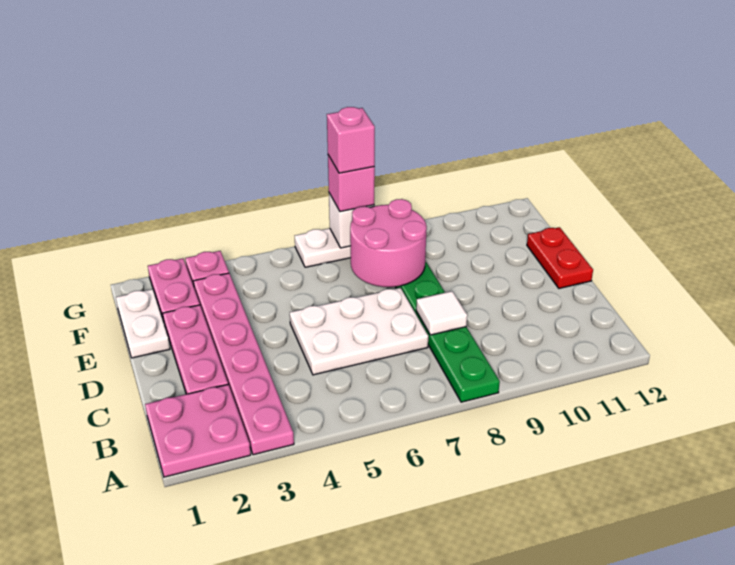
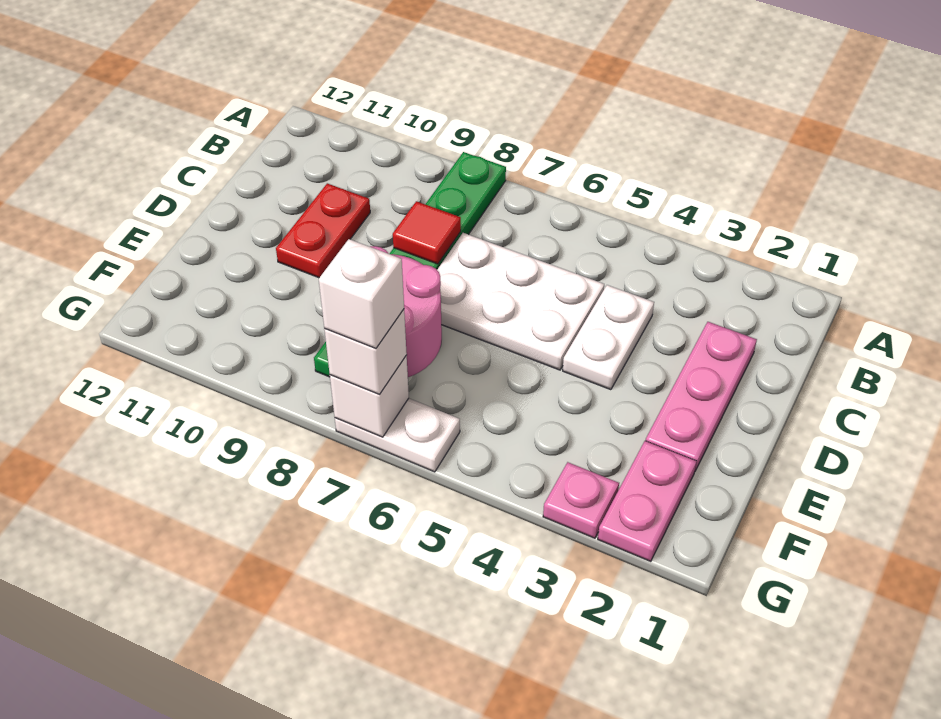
pink 2x2 plate [145,384,251,477] -> none
pink 1x6 plate [194,273,294,455] -> none
white 1x1 tile [416,291,467,335] -> red 1x1 tile [393,201,461,264]
red 1x2 plate [527,227,593,288] -> red 1x2 plate moved to [276,183,370,278]
white 1x2 plate [116,289,170,358] -> white 1x2 plate moved to [563,285,654,390]
pink 1x1 brick [328,155,375,212] -> white 1x1 brick [324,309,407,394]
pink 1x1 brick [327,107,375,173] -> white 1x1 brick [319,239,404,348]

